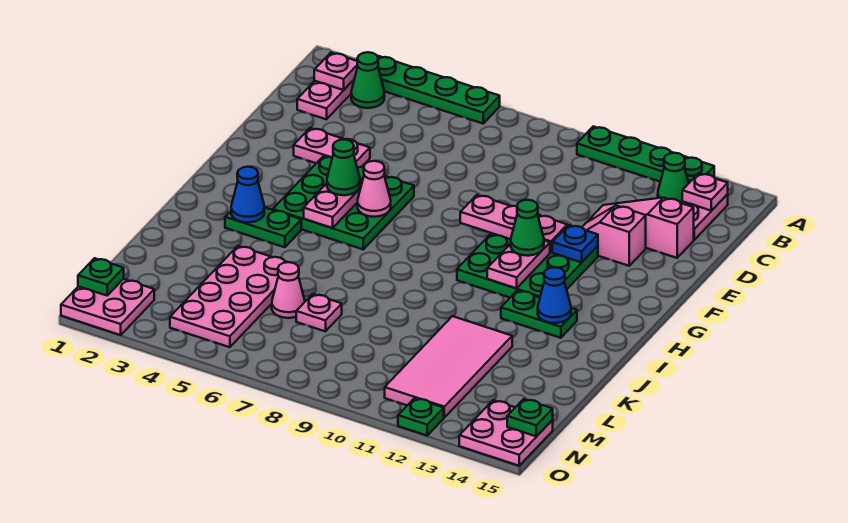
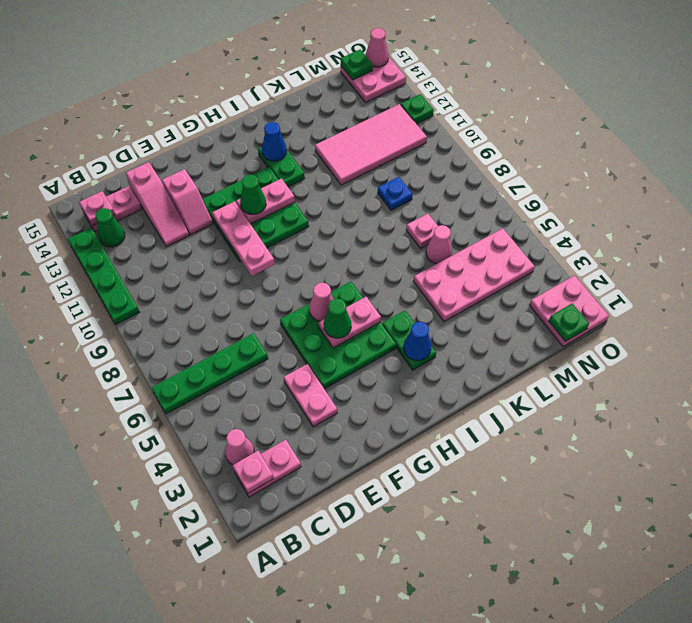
green 1x4 plate [378,56,500,124] -> green 1x4 plate turned to [152,333,268,414]
green 1x1 cone [351,52,384,108] -> pink 1x1 cone [225,429,254,465]
blue 1x1 plate [552,225,598,262] -> blue 1x1 plate moved to [378,177,413,210]
none -> pink 1x1 cone [366,28,389,67]

